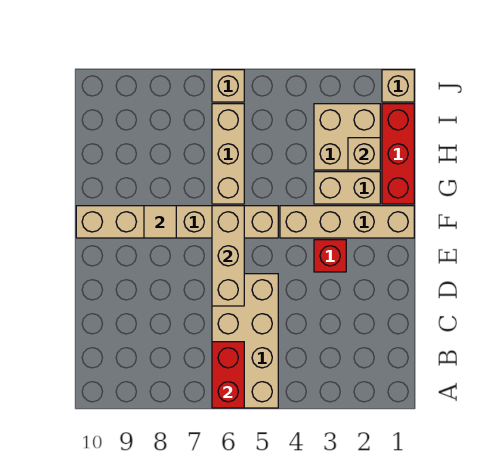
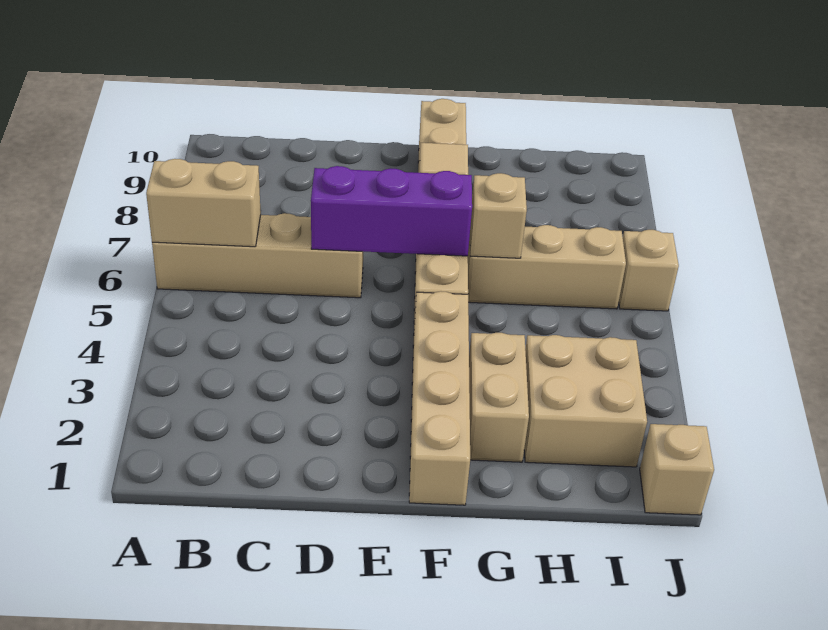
tan 2x4 brick [212,274,278,408] -> tan 1x4 brick [152,213,363,298]
red 1x2 brick [212,342,244,408] -> tan 1x2 brick [146,159,261,247]
tan 1x3 brick [212,206,244,306] -> purple 1x3 brick [311,166,472,256]
red 1x1 brick [314,240,346,272] -> none
red 1x3 brick [382,104,414,204] -> none
tan 1x1 brick [348,138,380,170] -> tan 1x1 brick moved to [470,173,527,258]

